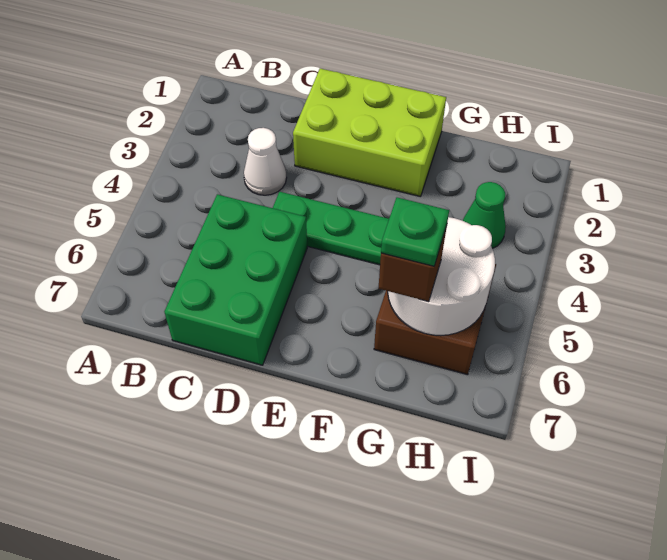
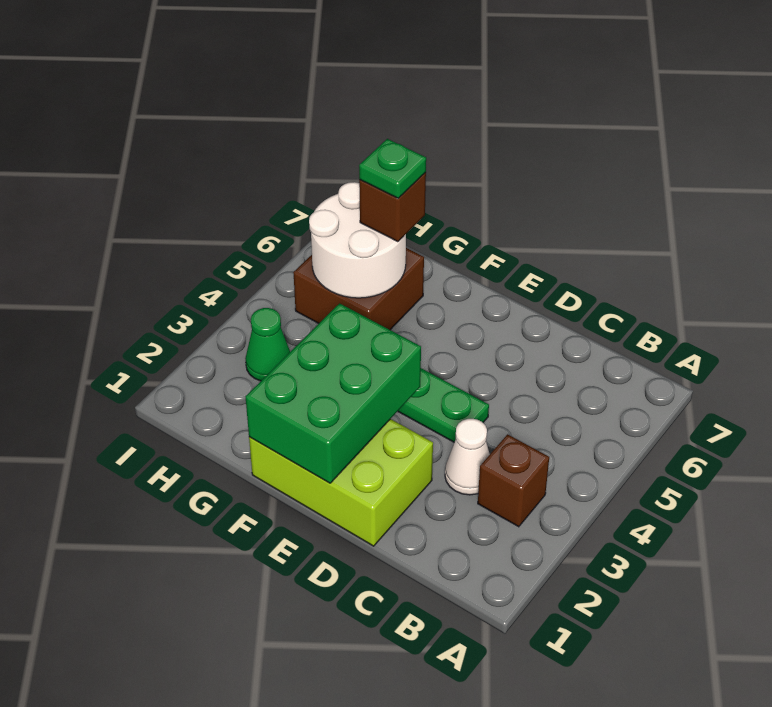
none -> brown 1x1 brick [478,434,549,527]
green 2x3 brick [164,194,307,365] -> green 2x3 brick moved to [246,303,421,483]

